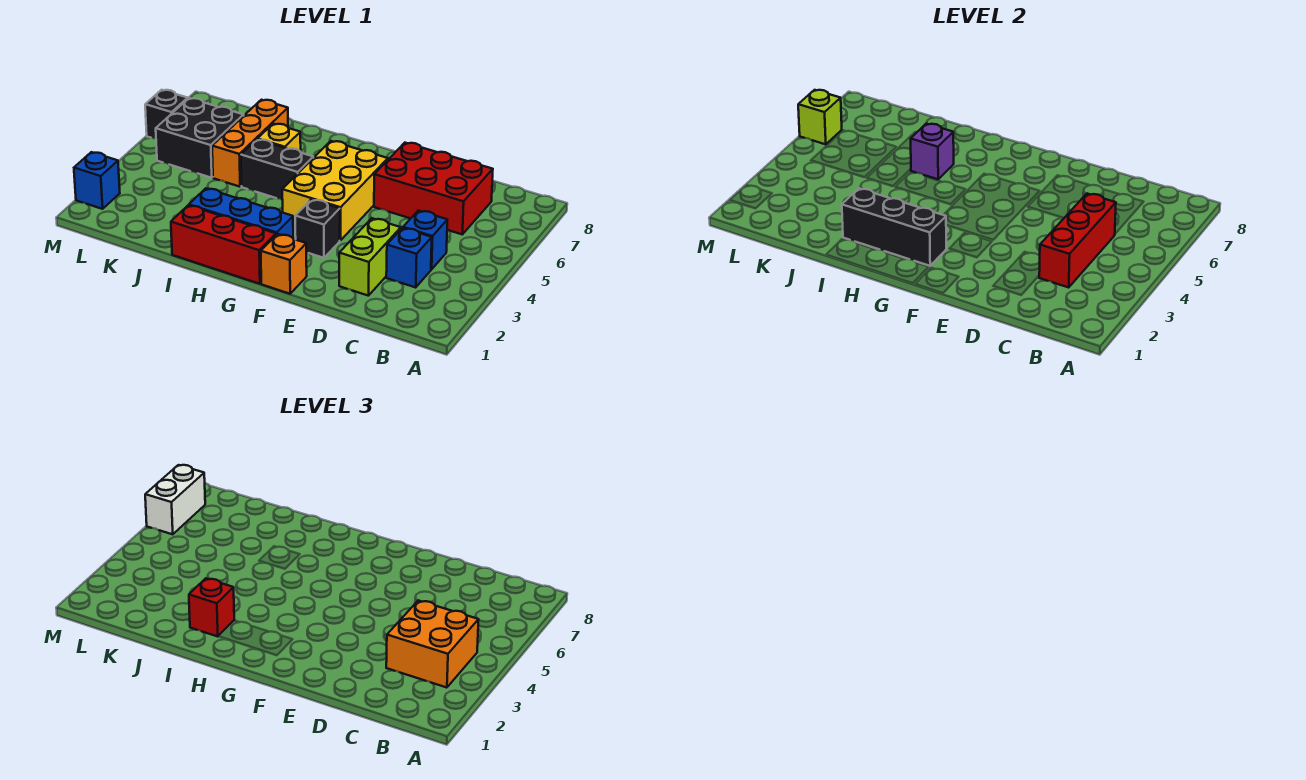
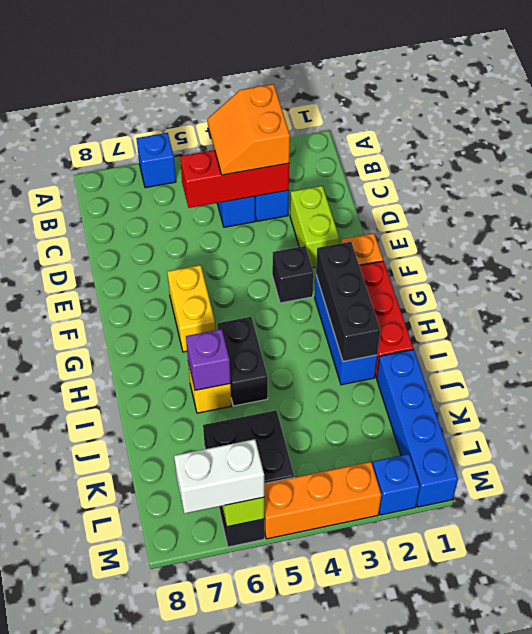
none -> blue 1x1 brick [136,133,176,188]
orange 2x2 brick [386,600,479,688] -> orange 2x2 slope [207,84,290,175]
red 2x3 brick [374,143,493,234] -> none
lime 1x2 brick [339,218,401,296] -> lime 1x2 brick turned to [290,186,340,268]
yellow 2x3 brick [282,141,388,241] -> yellow 1x2 brick [167,265,216,352]
red 1x1 brick [189,578,234,637] -> none
none -> blue 1x4 brick [377,349,458,507]
orange 1x3 brick [212,100,288,187] -> orange 1x3 brick moved to [264,462,381,539]

